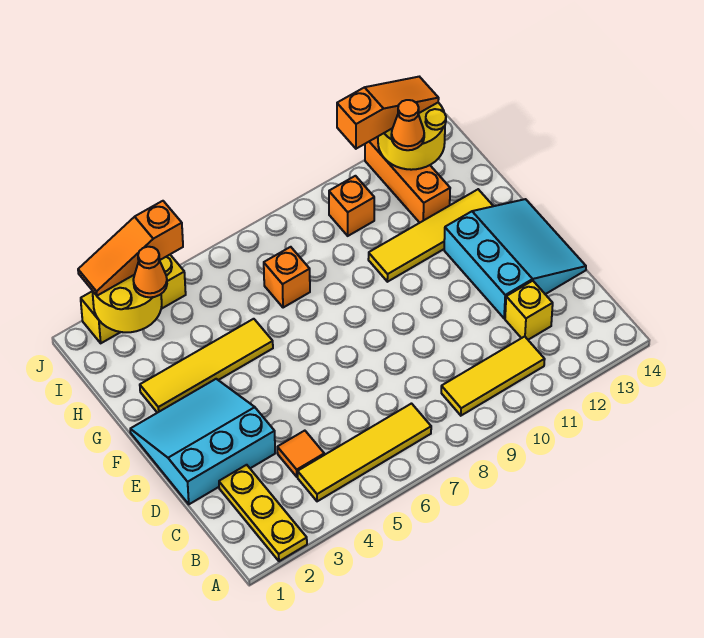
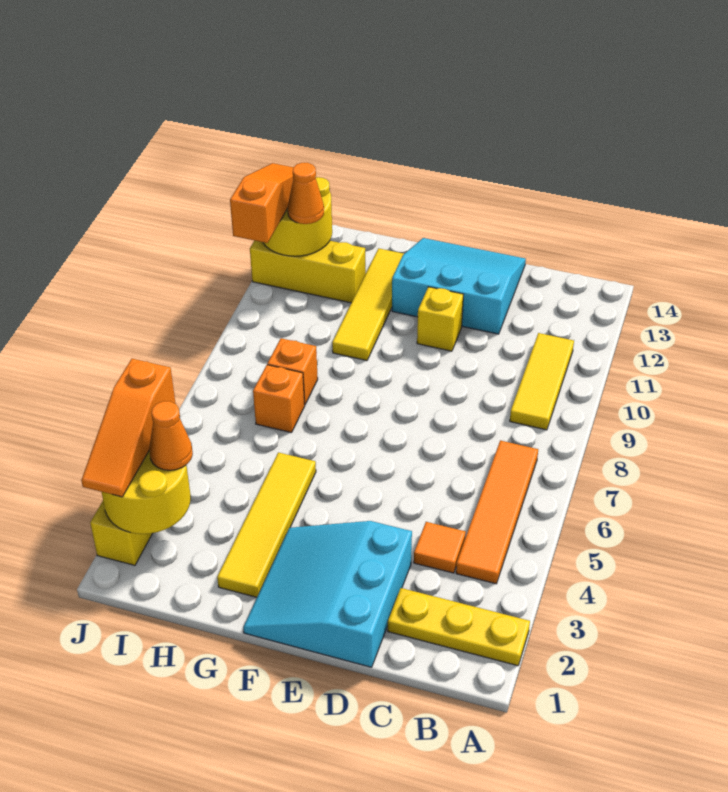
yellow 1x4 tile [298,404,431,501] -> orange 1x4 tile [456,440,538,584]
yellow 1x1 brick [505,281,553,340] -> yellow 1x1 brick moved to [417,287,463,351]
orange 1x3 brick [365,137,450,223] -> yellow 1x3 brick [250,240,366,303]
orange 1x1 brick [329,176,374,236] -> orange 1x1 brick moved to [267,338,318,405]

